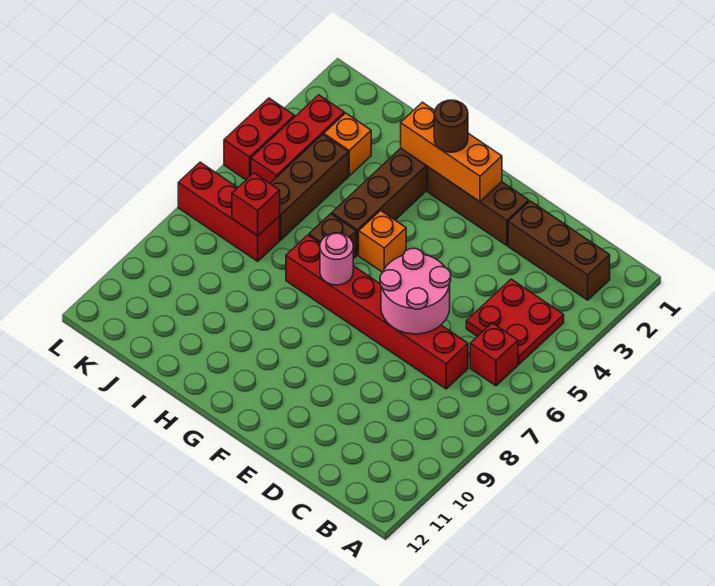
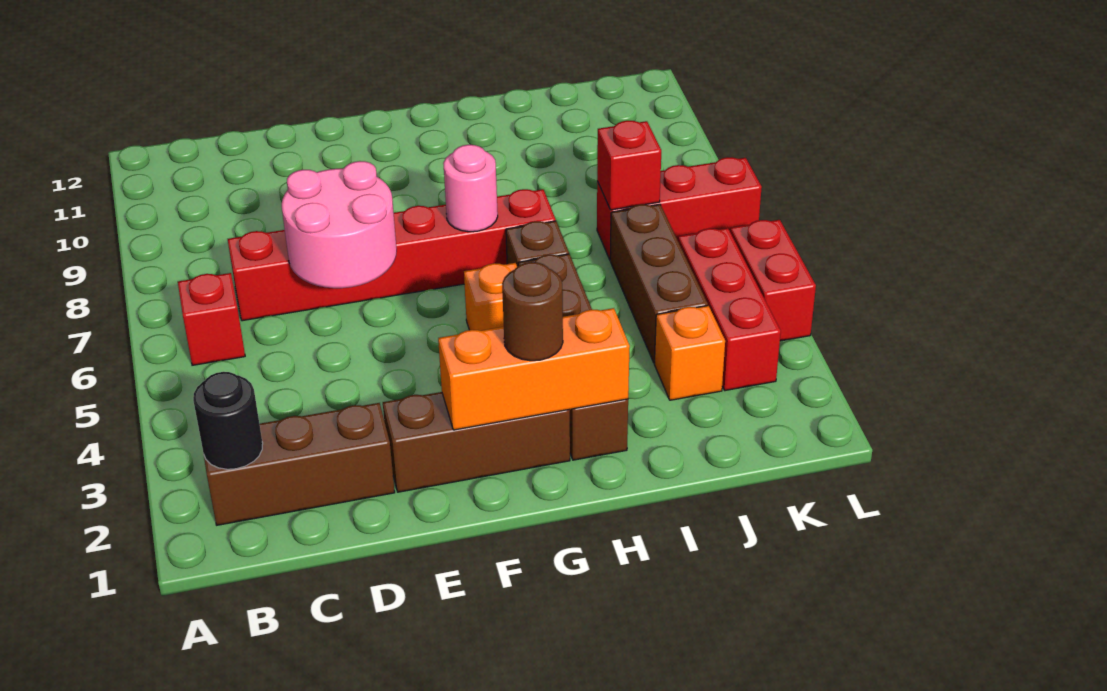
none -> black 1x1 round brick [193,372,263,469]
red 2x2 plate [466,279,564,364] -> none

